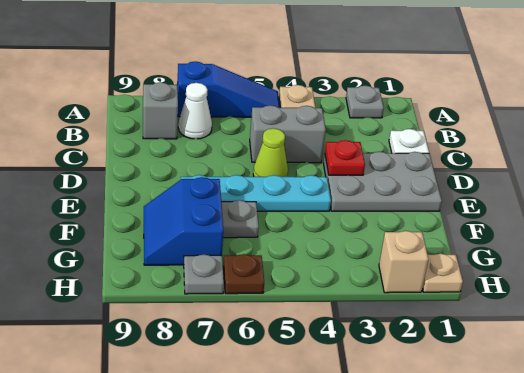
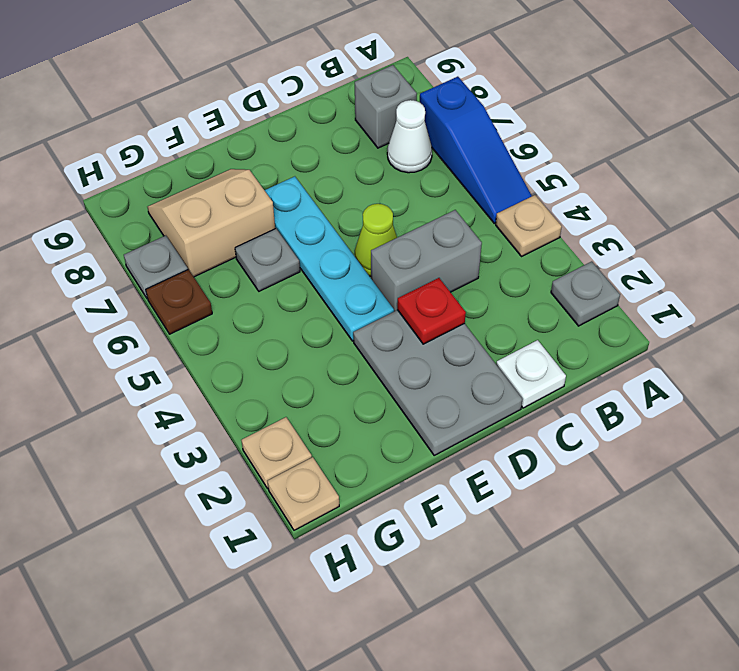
grey 1x2 brick [250,105,326,163] -> grey 1x2 brick turned to [371,210,482,311]
blue 2x2 slope [144,177,223,265] -> tan 2x2 slope [148,169,275,277]
tan 1x1 brick [379,231,428,293] -> tan 1x1 plate [241,417,312,489]

